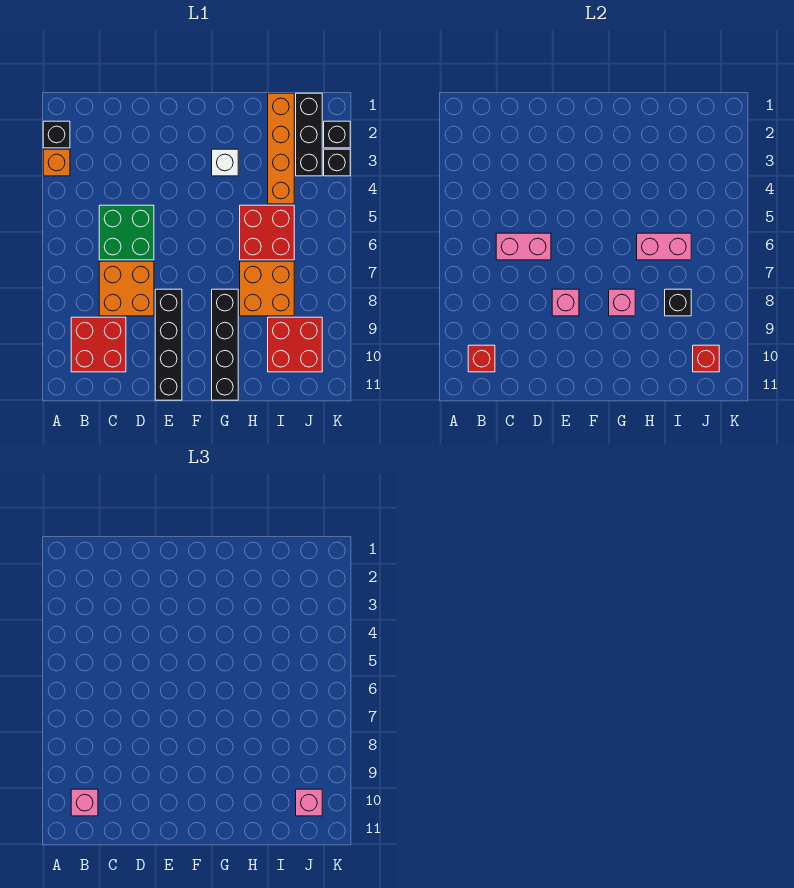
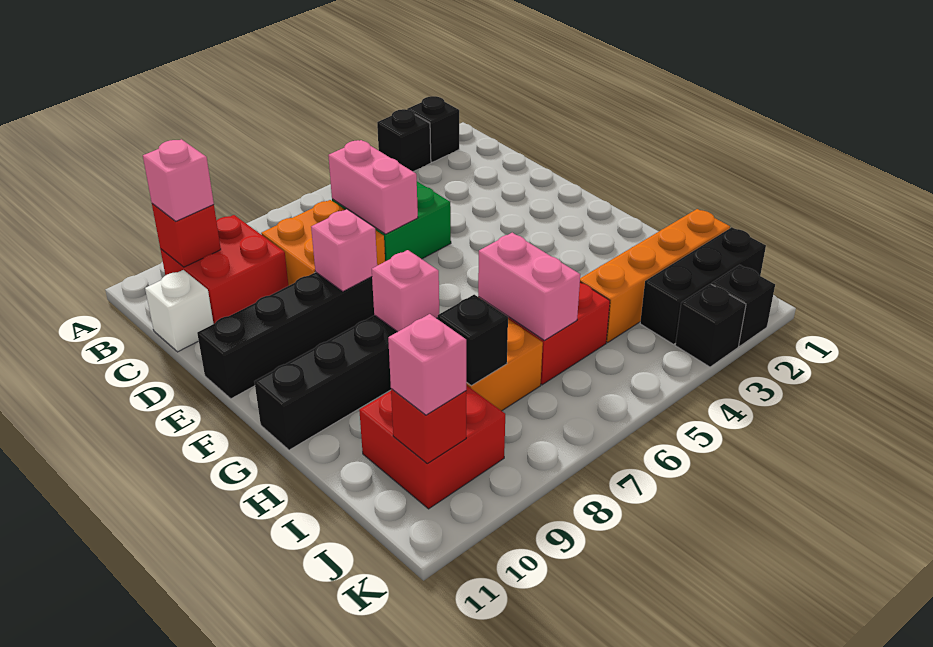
orange 1x1 brick [43,149,70,176] -> black 1x1 brick [377,109,431,172]
white 1x1 brick [212,149,238,176] -> white 1x1 brick moved to [145,270,214,352]

